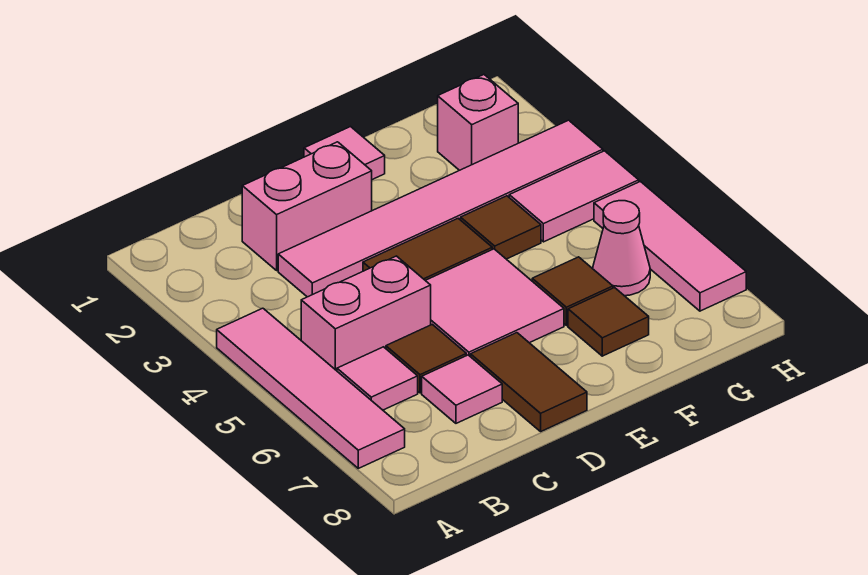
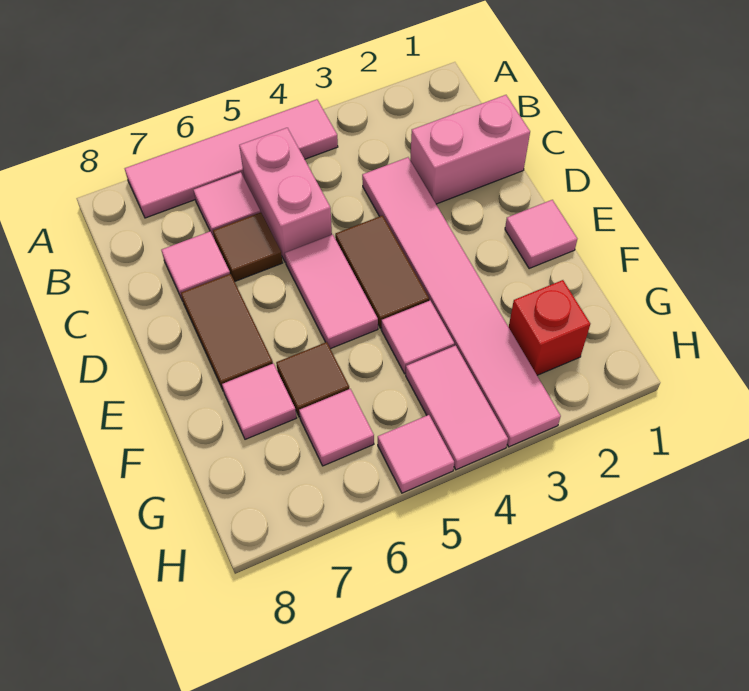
pink 1x2 brick [242,142,372,270] -> pink 1x2 brick turned to [410,95,530,204]
pink 2x2 tile [425,249,564,357] -> pink 1x2 tile [285,235,378,349]
brown 1x2 tile [471,333,587,431] -> brown 1x2 tile turned to [181,274,273,391]
brown 1x1 tile [461,196,541,259] -> pink 1x1 tile [381,301,454,374]
brown 1x1 tile [568,288,649,356] -> pink 1x1 tile [222,363,296,439]
pink 1x1 brick [438,75,518,170] -> red 1x1 brick [509,280,590,375]
pink 1x1 cone [593,201,650,296] -> pink 1x1 tile [299,389,374,466]
pink 1x3 tile [594,181,746,311] -> pink 1x1 tile [378,415,454,493]

